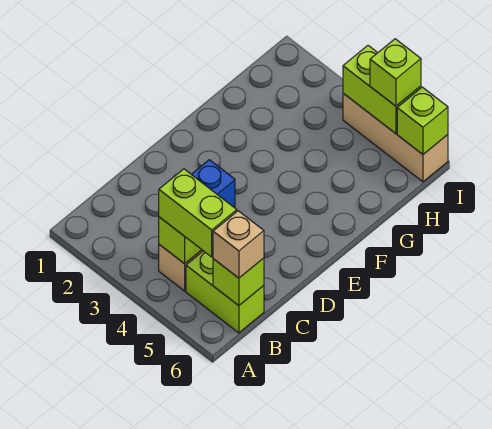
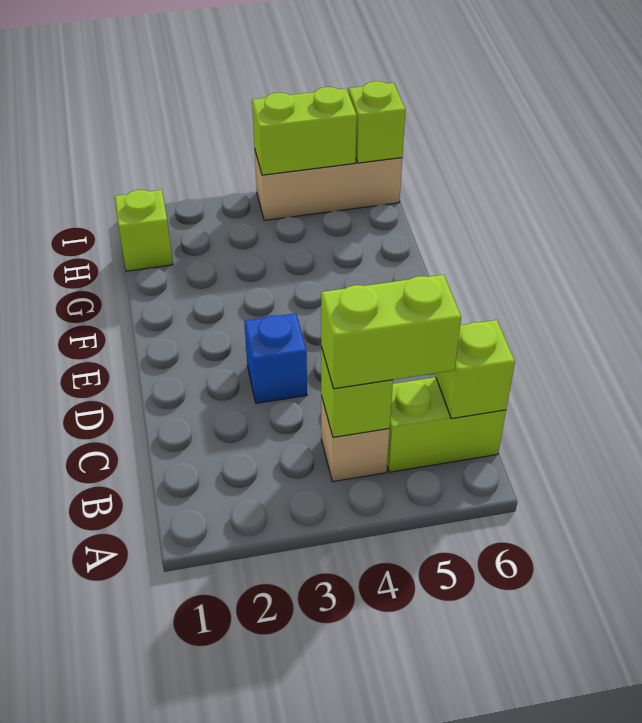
tan 1x1 brick [213,211,264,278] -> none
lime 1x1 brick [370,39,421,106] -> lime 1x1 brick moved to [115,190,173,271]

